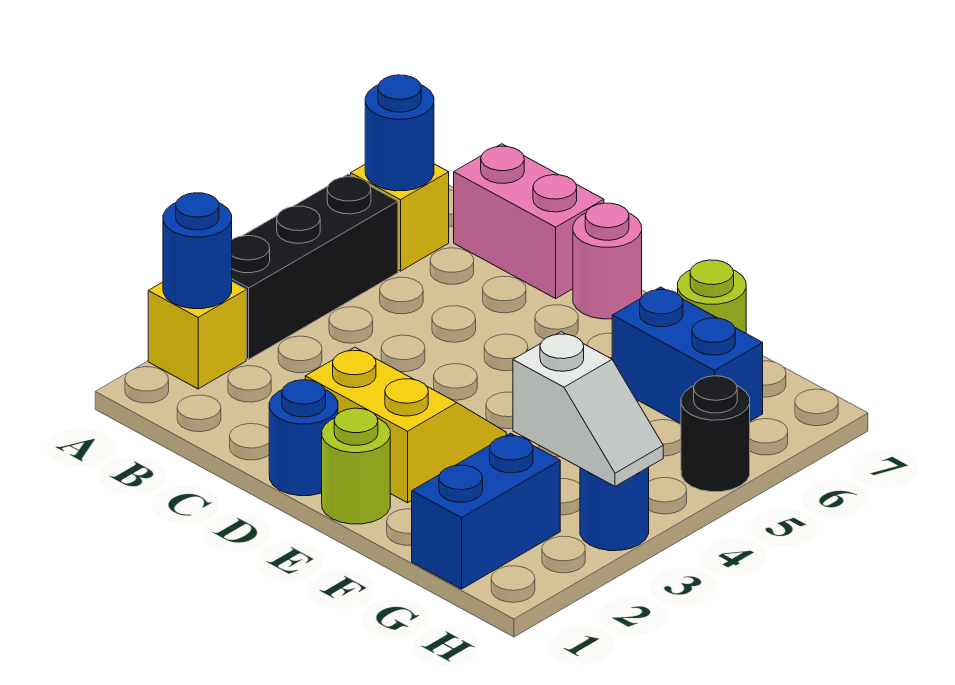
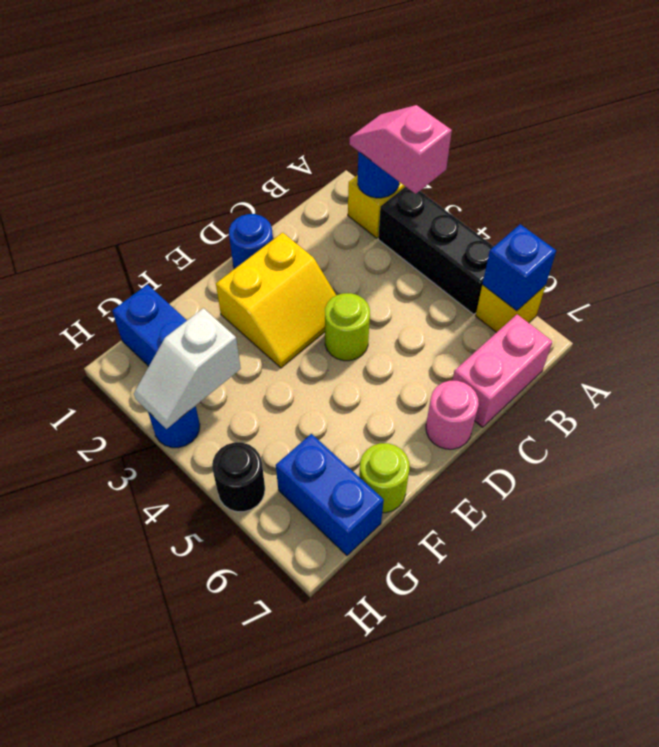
none -> pink 1x2 slope [350,105,452,194]
blue 1x1 round brick [365,75,434,191] -> blue 1x1 brick [482,224,556,311]
lime 1x1 round brick [322,408,390,524] -> lime 1x1 round brick moved to [325,293,370,361]
blue 1x2 brick [612,287,763,424] -> blue 1x2 brick turned to [276,434,384,555]

